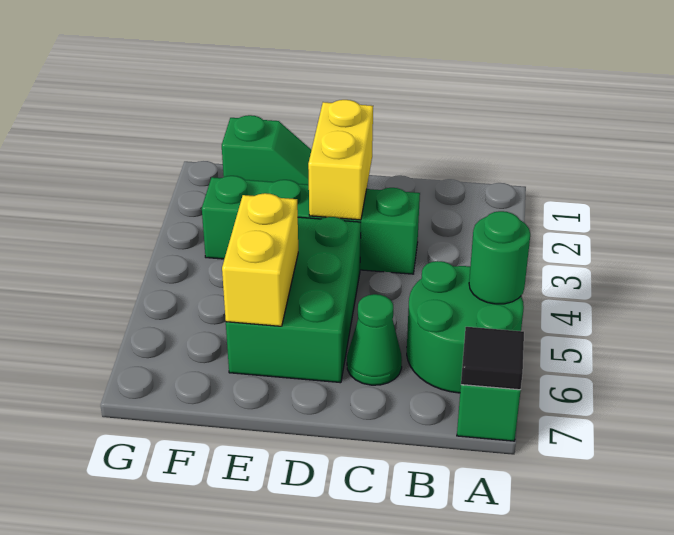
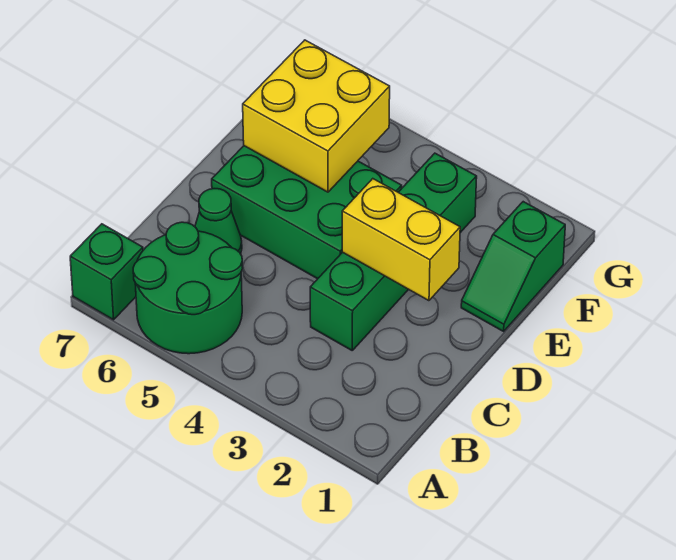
green 1x1 round brick [469,211,530,304] -> none
black 1x1 tile [461,327,524,390] -> none
yellow 1x2 brick [222,193,298,326] -> yellow 2x2 brick [243,40,390,192]

